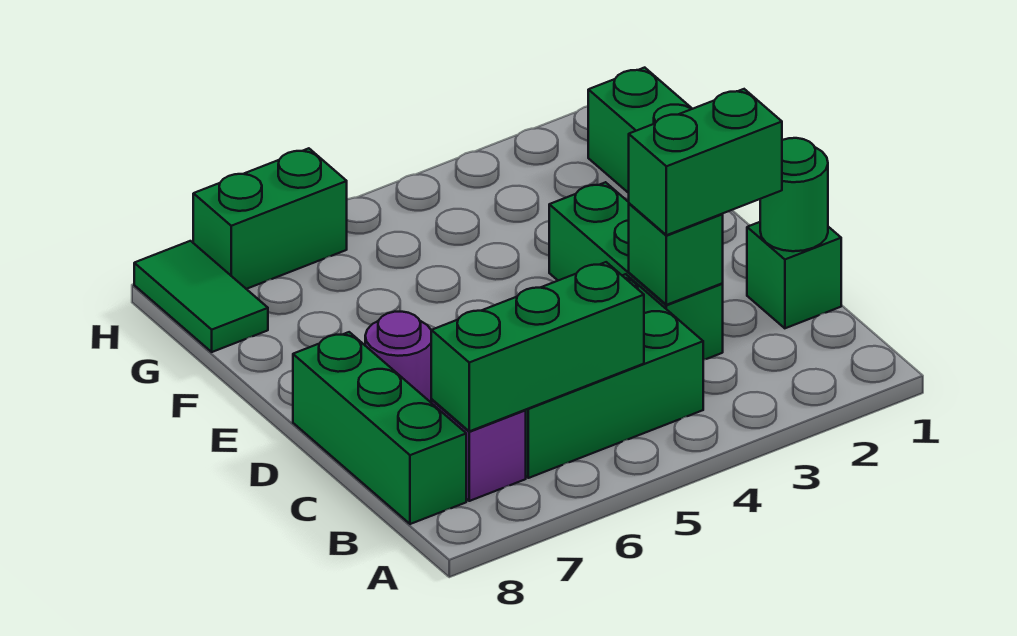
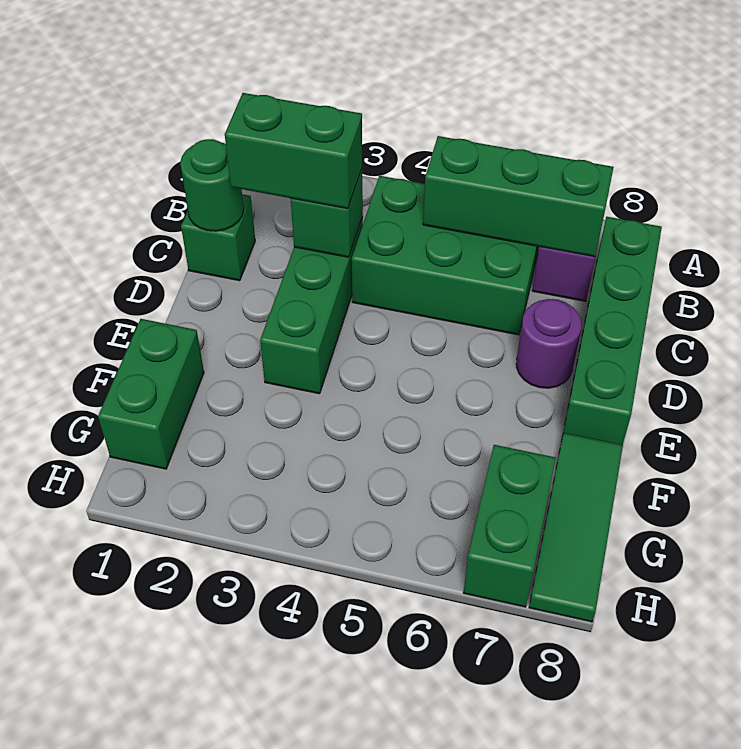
green 1x3 brick [293,332,466,524] -> green 1x4 brick [563,217,662,445]
green 1x2 tile [134,241,268,352] -> green 1x3 tile [529,433,623,622]
green 1x2 brick [193,148,347,289] -> green 1x2 brick turned to [463,445,556,607]

